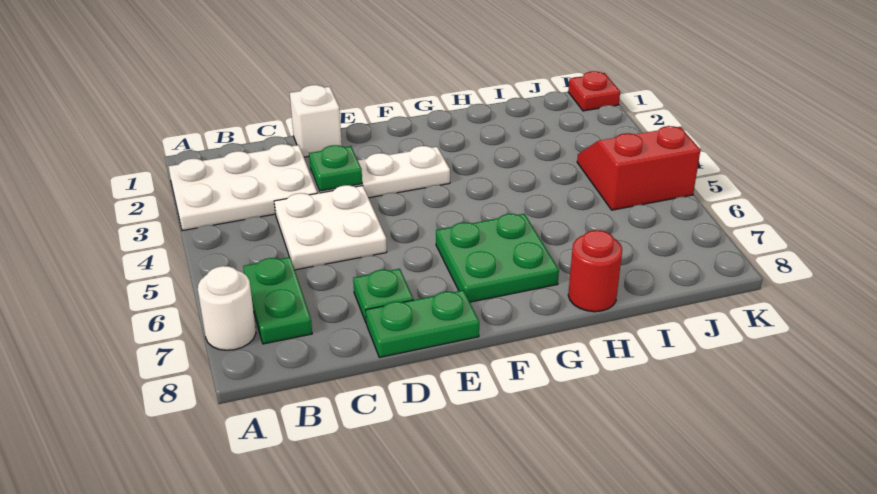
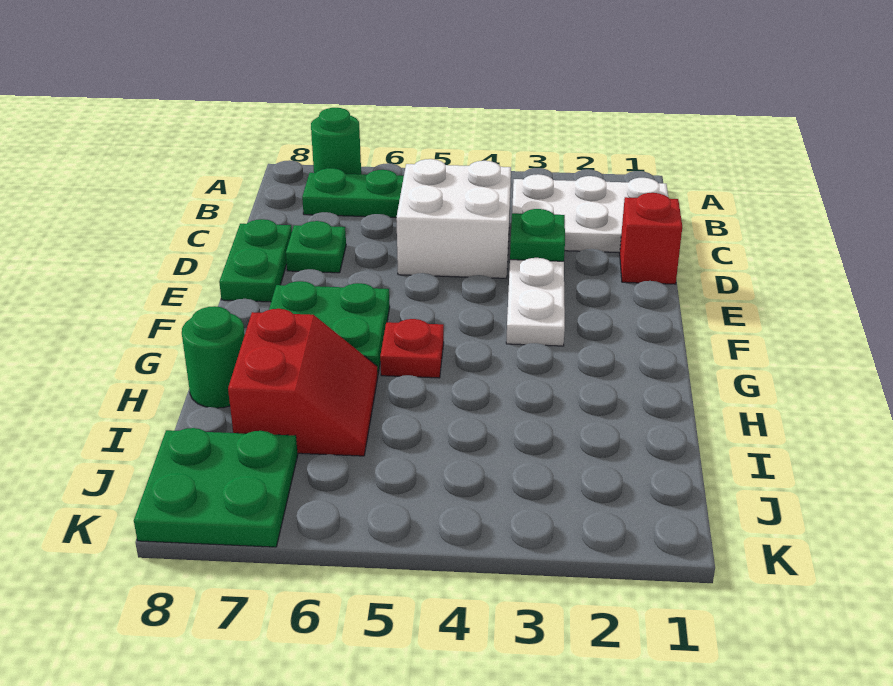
white 2x3 plate [168,144,317,231] -> white 2x3 plate turned to [512,174,668,253]
white 1x1 round brick [198,266,256,350] -> green 1x1 round brick [311,108,361,174]
white 2x2 plate [274,185,387,270] -> white 2x2 brick [396,159,511,278]
white 1x1 brick [290,85,342,157] -> red 1x1 brick [620,193,682,284]
red 1x1 round brick [568,230,622,312] -> green 1x1 round brick [182,306,245,408]
red 2x2 slope [577,126,700,210] -> red 2x2 slope moved to [228,309,378,456]
none -> green 2x2 plate [134,428,298,547]
red 1x1 plate [568,71,620,111] -> red 1x1 plate moved to [380,319,444,378]

